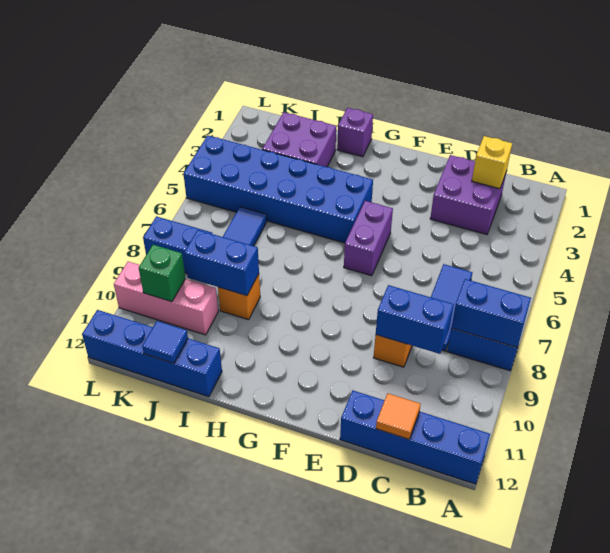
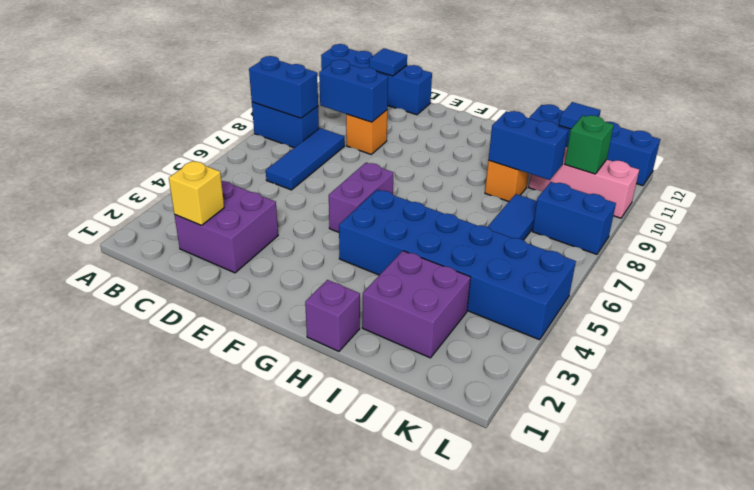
orange 1x1 tile [376,394,421,439] -> blue 1x1 tile [369,48,407,76]

